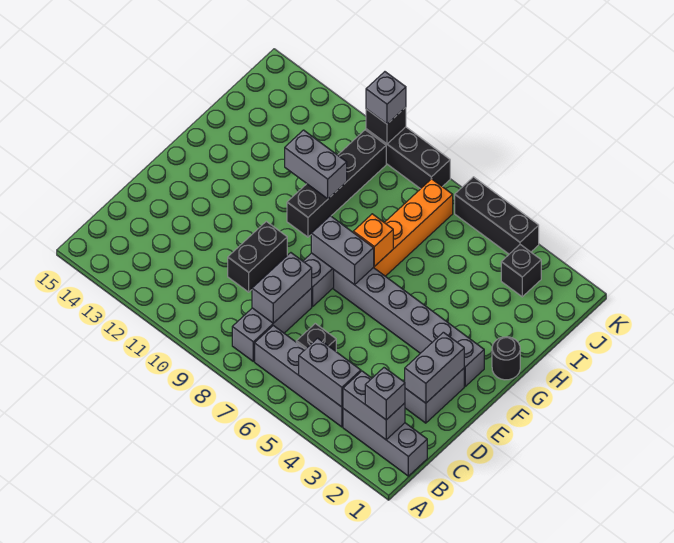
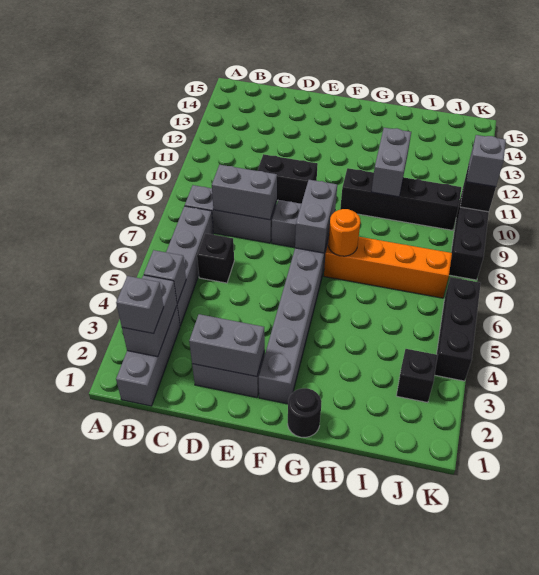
grey 1x2 brick [299,338,361,407] -> grey 1x1 brick [144,250,186,303]
orange 1x1 brick [353,214,393,267] -> orange 1x1 round brick [328,209,360,256]

